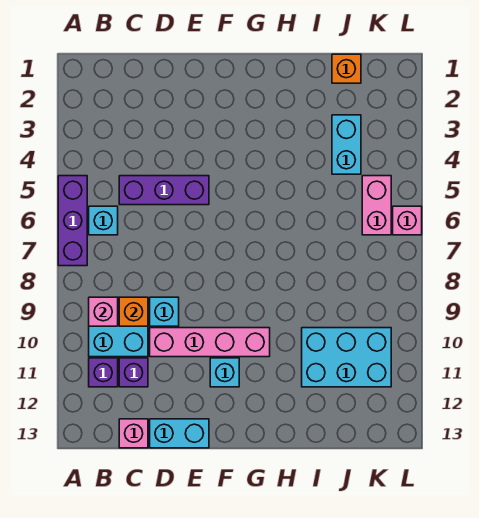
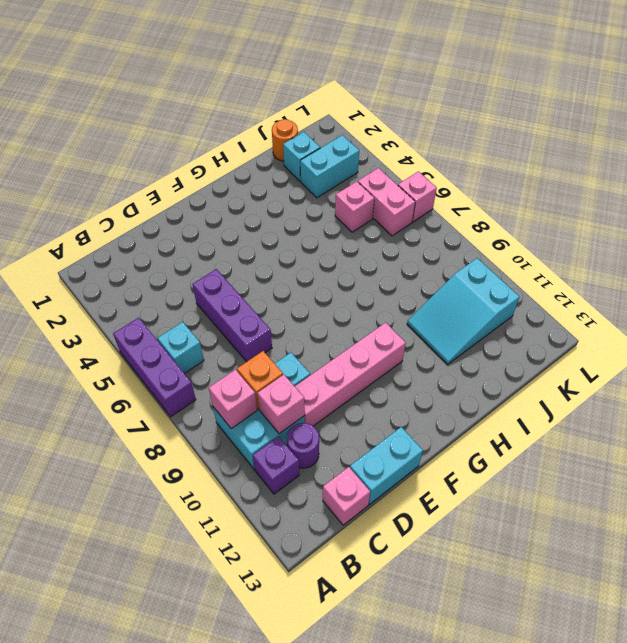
purple 1x3 brick [119,176,209,205] -> purple 1x3 brick turned to [192,269,272,362]
none -> pink 1x1 brick [258,375,305,434]
purple 1x1 brick [119,358,148,387] -> purple 1x1 round brick [287,423,319,468]
cyan 1x1 brick [210,358,239,387] -> cyan 1x1 brick moved to [283,132,320,181]
cyan 2x3 brick [302,328,391,387] -> cyan 2x3 slope [407,258,519,364]
orange 1x1 brick [332,54,361,83] -> orange 1x1 round brick [272,119,298,161]
cyan 1x2 brick [332,115,361,174] -> cyan 1x2 brick turned to [300,135,359,198]
none -> pink 1x1 brick [335,181,374,232]

